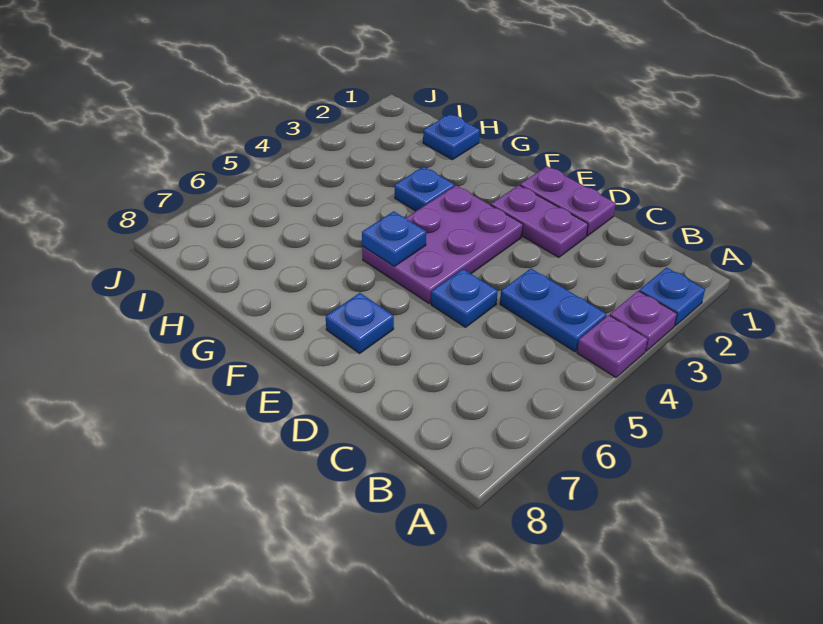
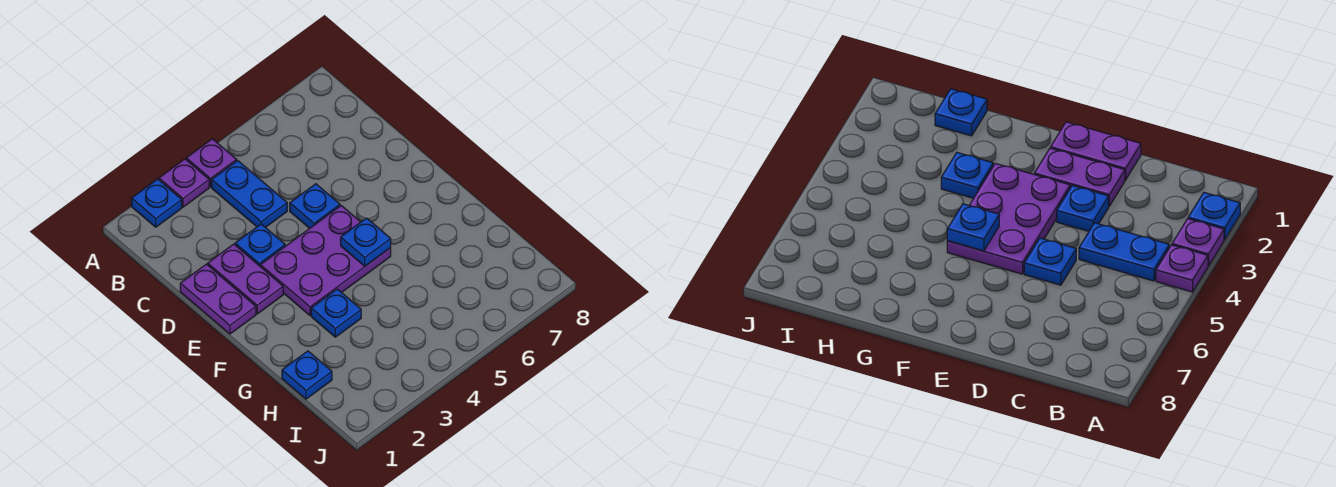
blue 1x1 plate [326,293,394,353] -> blue 1x1 plate moved to [235,224,285,266]

